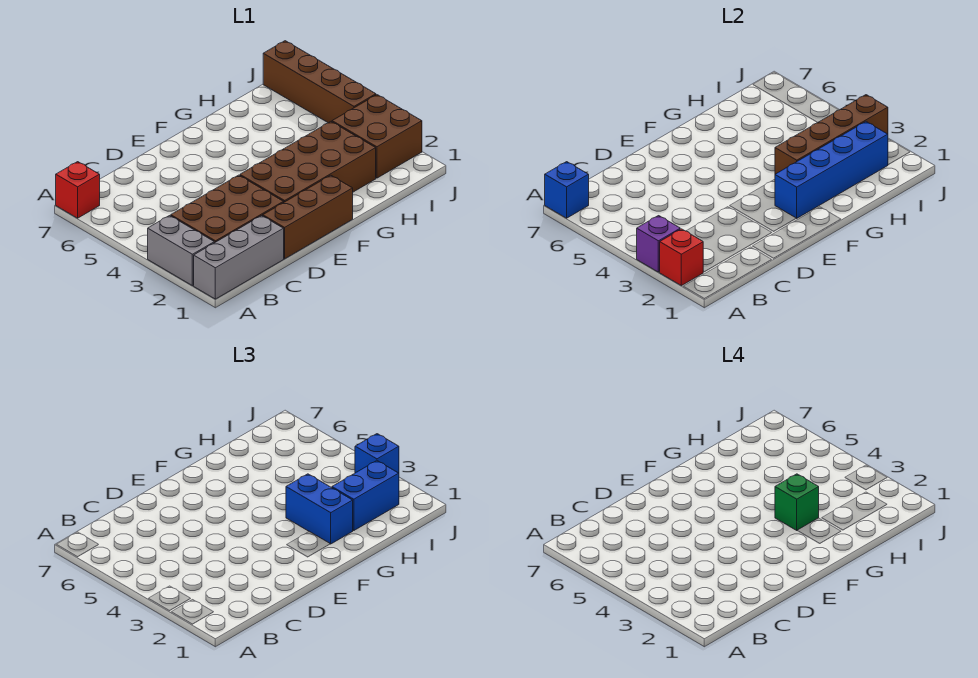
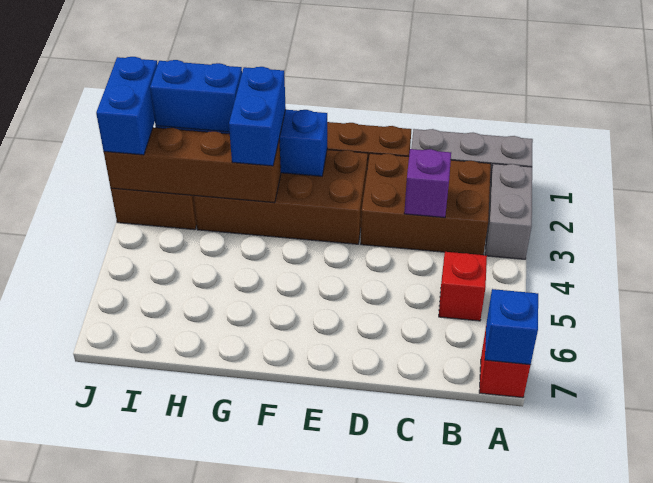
red 1x1 brick [659,229,703,286] -> red 1x1 brick moved to [439,252,487,321]
purple 1x1 brick [637,216,680,272] -> purple 1x1 brick moved to [404,149,451,218]
green 1x1 brick [775,474,819,530] -> none
blue 1x1 brick [355,434,399,473] -> blue 1x2 brick [96,57,158,155]
brown 1x4 brick [263,41,376,123] -> none

